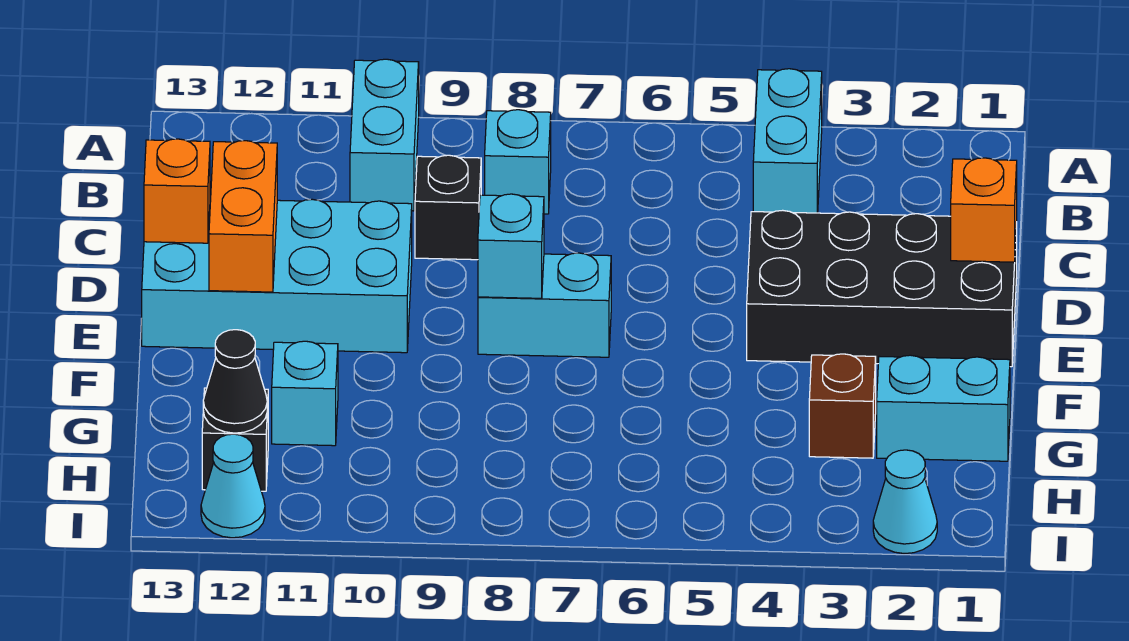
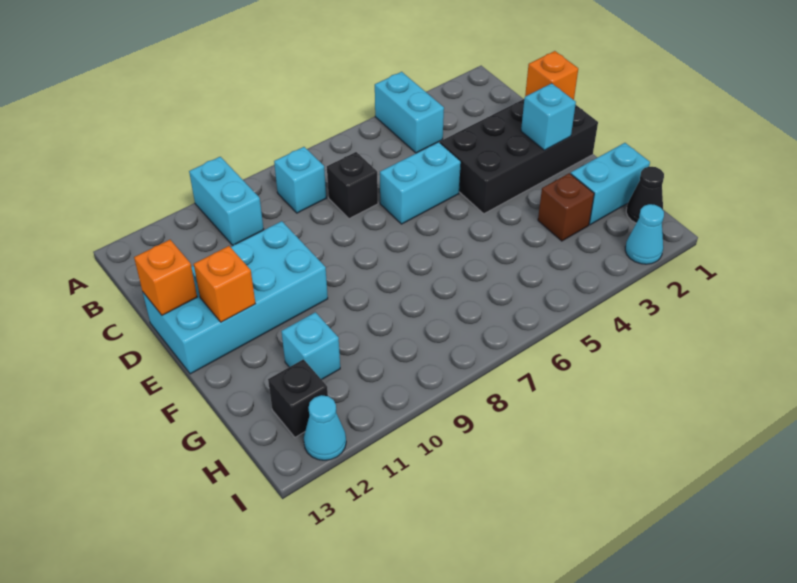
black 1x1 brick [415,155,481,260] -> black 1x1 brick moved to [327,152,378,219]
orange 1x2 brick [209,141,277,292] -> orange 1x1 brick [194,246,255,322]
cyan 1x2 brick [478,253,611,357] -> cyan 1x2 brick moved to [380,142,461,224]
cyan 1x1 brick [478,194,544,298] -> cyan 1x1 brick moved to [521,83,576,150]
black 1x1 cone [203,330,267,433] -> black 1x1 cone moved to [626,167,664,223]

